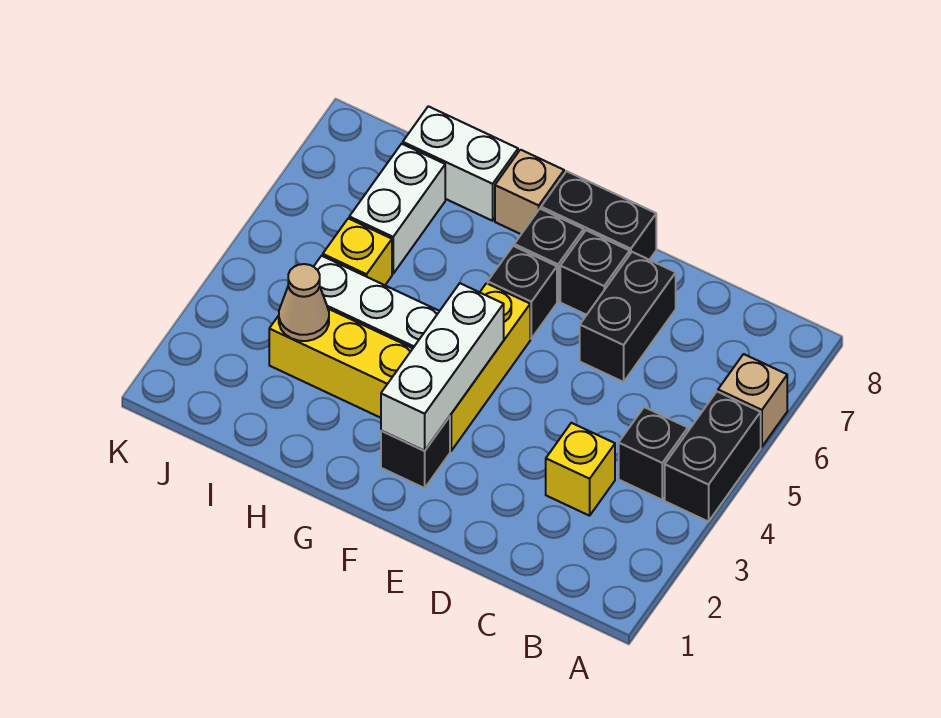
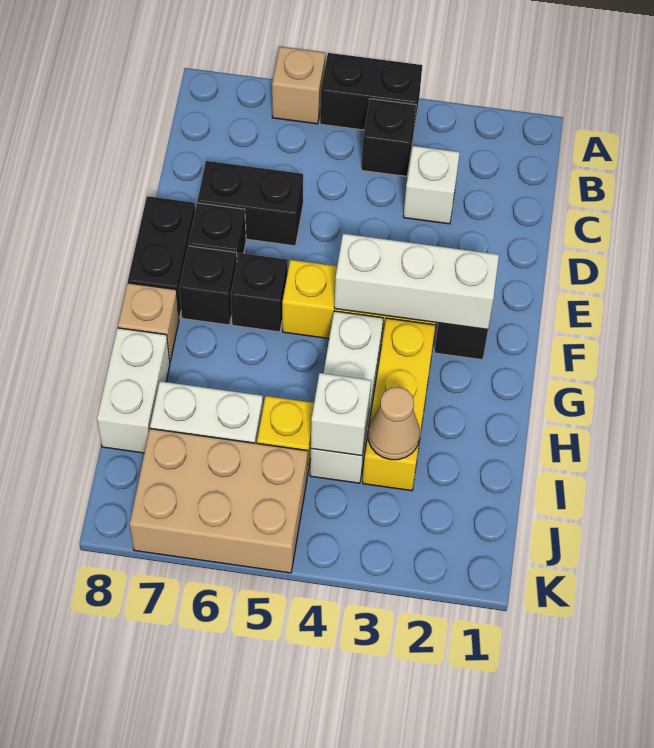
yellow 1x1 brick [546,423,615,516] -> white 1x1 brick [403,146,460,224]
none -> white 1x1 brick [311,373,371,456]
none -> tan 2x3 brick [130,429,308,573]

